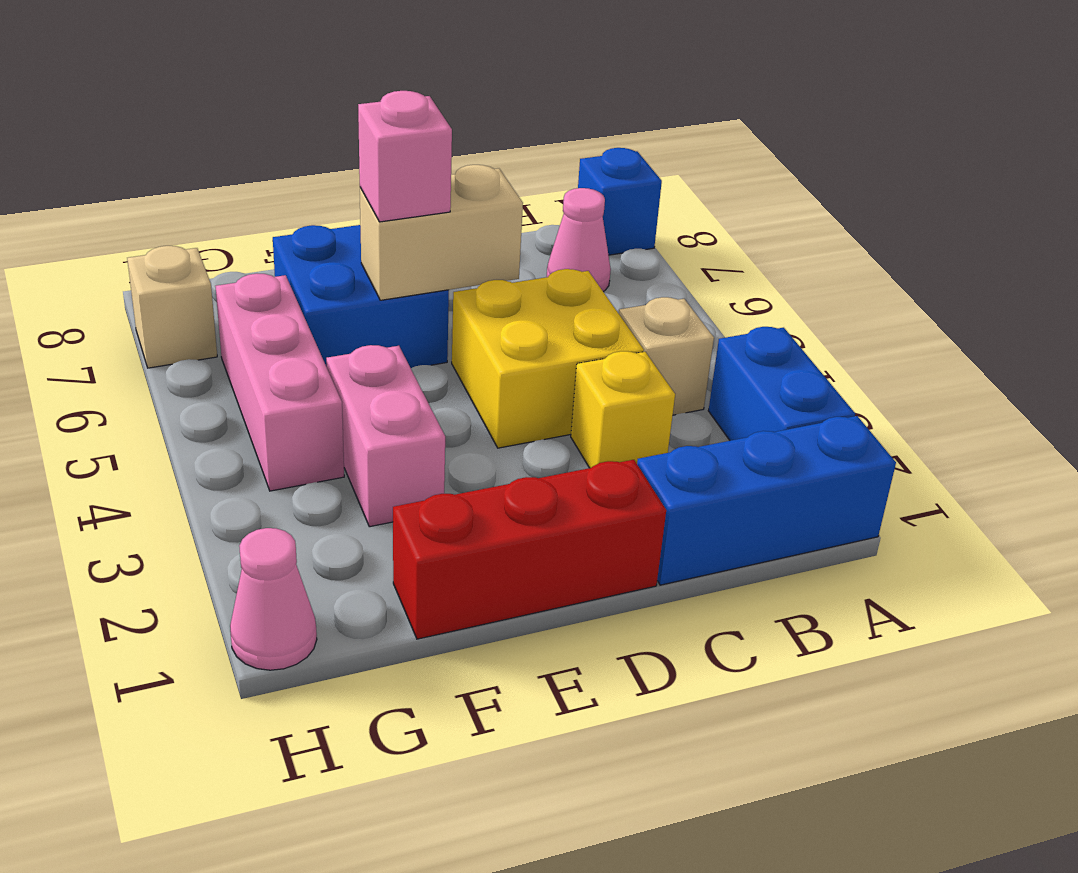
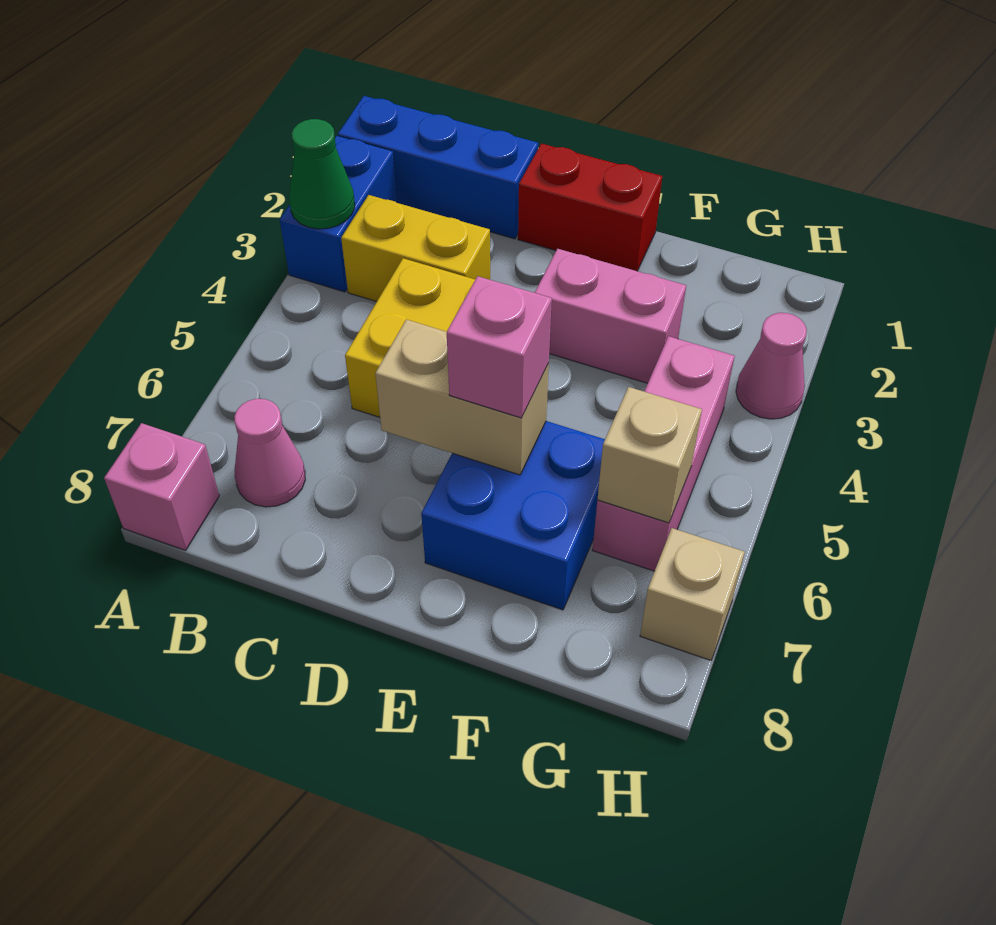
none -> green 1x1 cone [289,119,355,229]
blue 1x1 brick [578,148,662,255] -> pink 1x1 brick [104,423,219,550]
tan 1x1 brick [619,297,714,415] -> tan 1x1 brick moved to [597,387,702,523]
yellow 1x1 brick [571,351,675,468] -> yellow 1x2 brick [341,195,490,302]
red 1x3 brick [393,460,666,639] -> red 1x2 brick [518,144,662,271]
pink 1x2 brick [326,345,445,527] -> pink 1x2 brick turned to [535,249,686,383]
pink 1x1 cone [230,528,317,670] -> pink 1x1 cone moved to [736,313,807,419]

